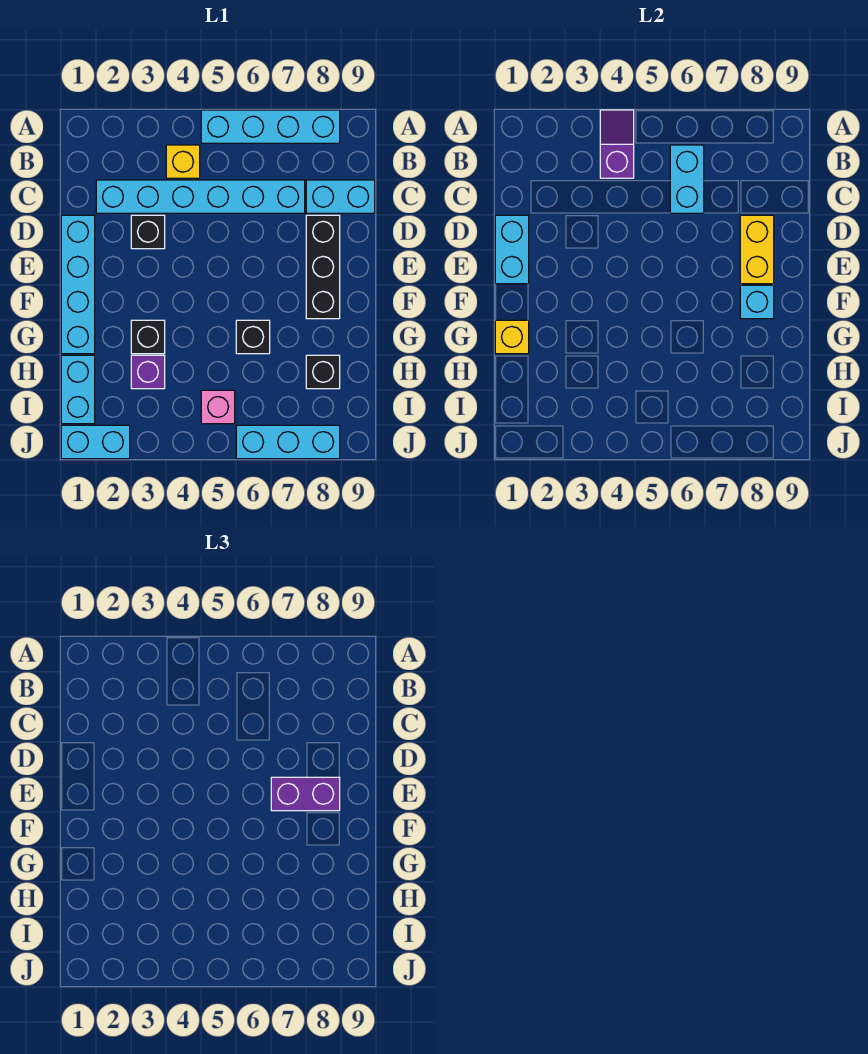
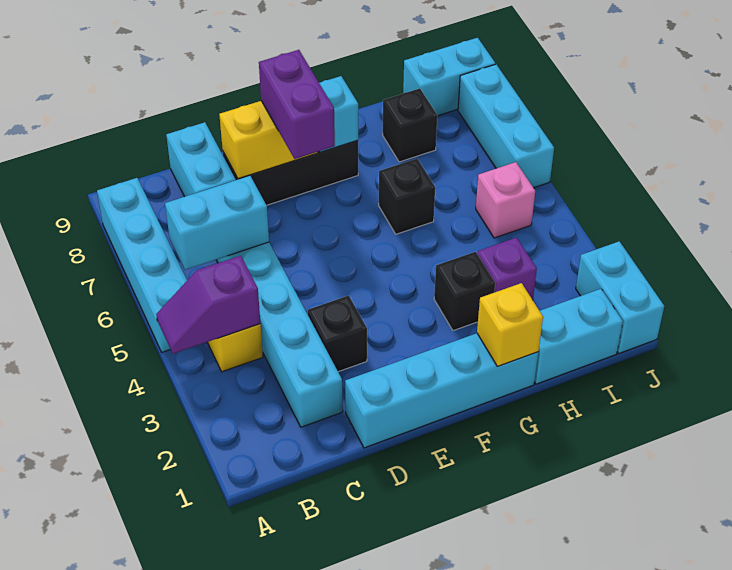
cyan 1x2 brick [495,215,529,284] -> cyan 1x2 brick moved to [403,38,495,116]

